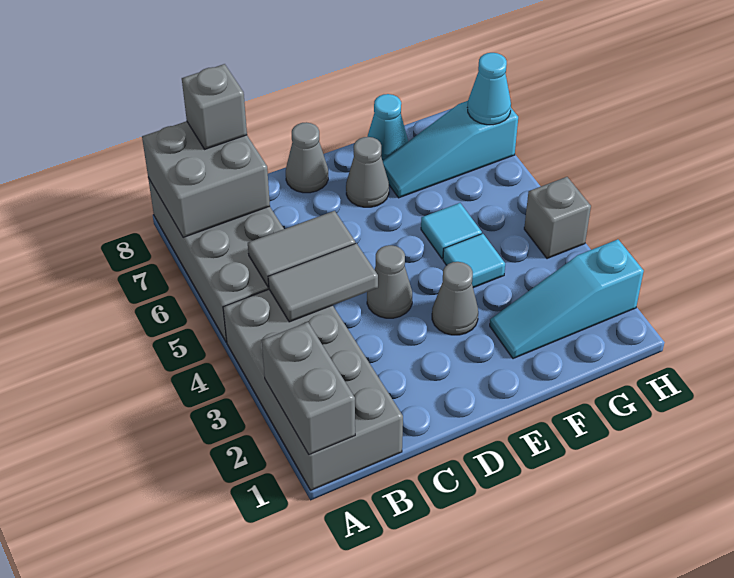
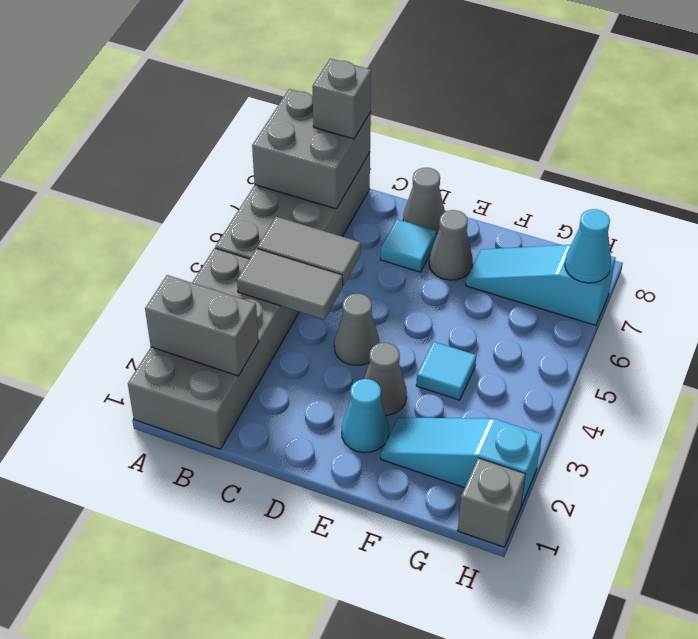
grey 1x2 brick [262,322,355,455] -> grey 1x2 brick turned to [145,275,259,376]
cyan 1x1 tile [421,203,482,259] -> cyan 1x1 tile moved to [380,219,437,272]
cyan 1x1 cone [367,94,408,161] -> cyan 1x1 cone moved to [342,379,389,453]
grey 1x1 brick [524,177,591,259] -> grey 1x1 brick moved to [458,458,525,547]

